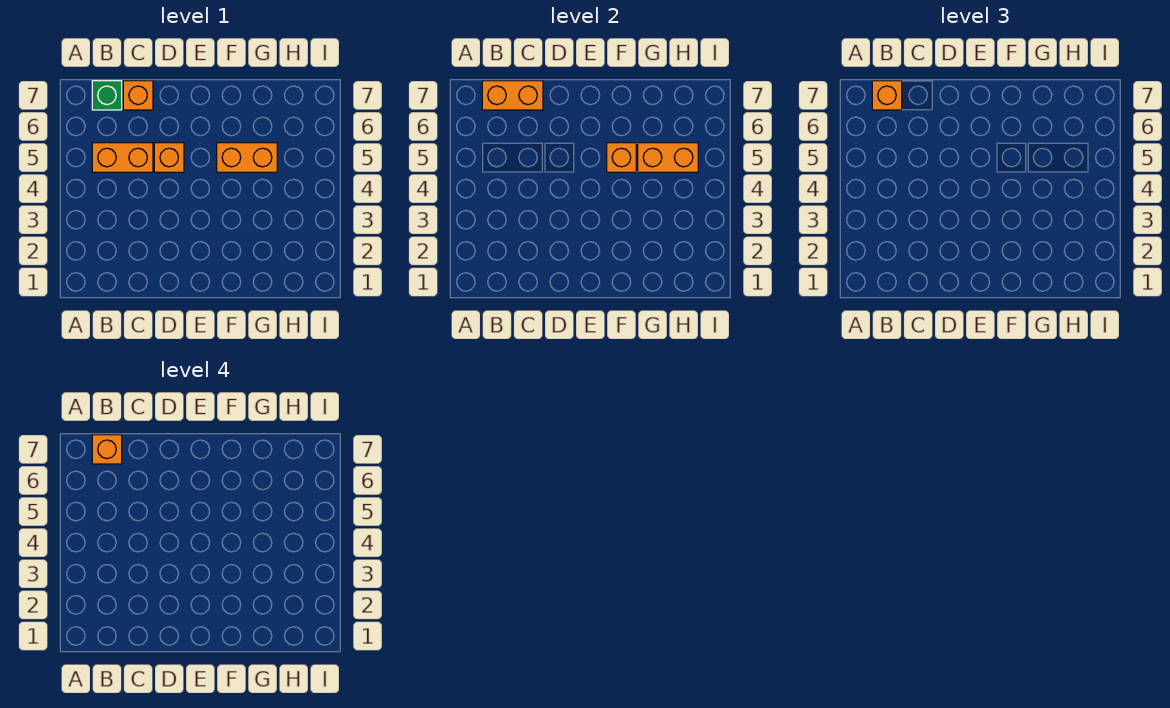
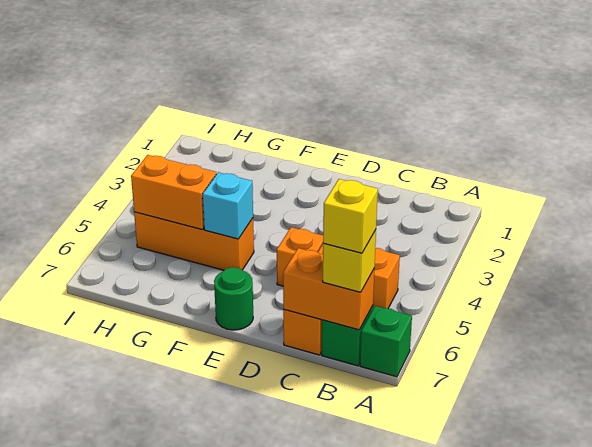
none -> green 1x1 brick [360,306,412,377]
orange 1x1 brick [872,81,902,110] -> yellow 1x1 brick [323,230,376,292]
orange 1x1 brick [92,435,122,464] -> yellow 1x1 brick [323,179,378,253]
none -> green 1x1 round brick [214,267,253,330]
orange 1x2 brick [217,143,277,172] -> orange 1x3 brick [134,212,254,270]
orange 1x1 brick [607,143,636,172] -> cyan 1x1 brick [203,172,253,239]

